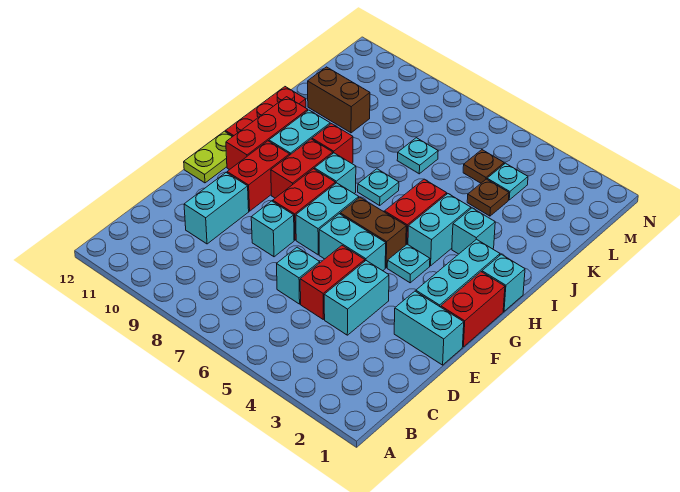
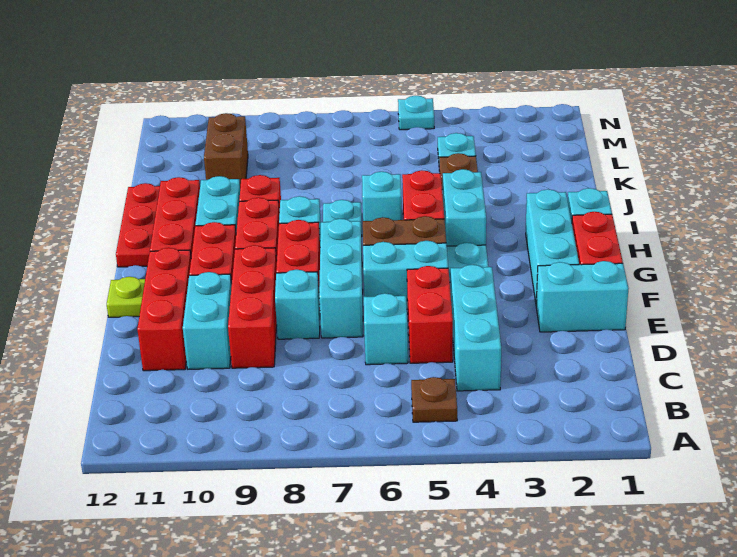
cyan 1x2 brick [324,261,389,335] -> cyan 1x3 brick [451,265,501,391]
none -> red 1x3 brick [228,245,277,368]
none -> red 1x3 brick [137,248,191,371]
cyan 1x2 brick [296,183,359,255] -> cyan 1x3 brick [319,219,363,338]
lime 1x2 plate [184,131,233,183] -> lime 1x1 plate [107,277,145,317]
cyan 1x1 brick [452,208,495,254] -> cyan 1x1 brick moved to [362,172,402,221]
cyan 1x1 plate [397,138,438,174] -> cyan 1x1 plate moved to [398,96,434,130]
brown 1x2 brick [308,67,370,133] -> brown 1x2 brick turned to [204,113,248,187]
brown 1x1 plate [463,150,504,183] -> brown 1x1 plate moved to [411,377,457,422]

